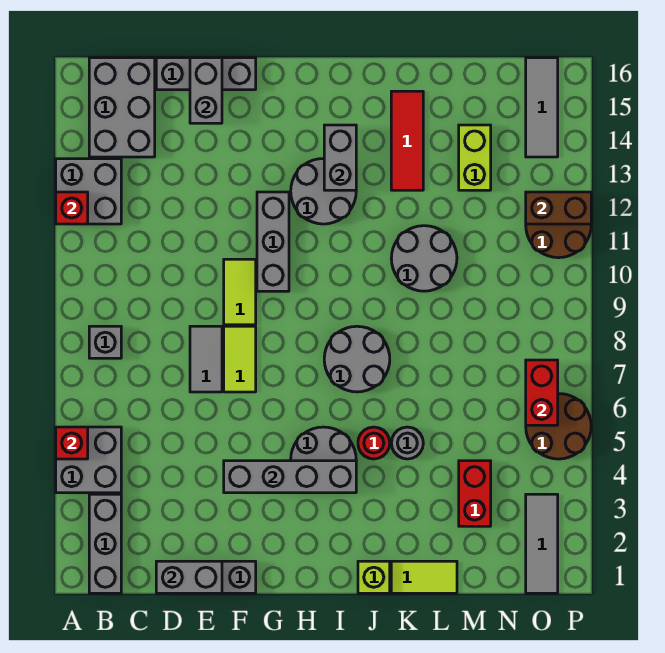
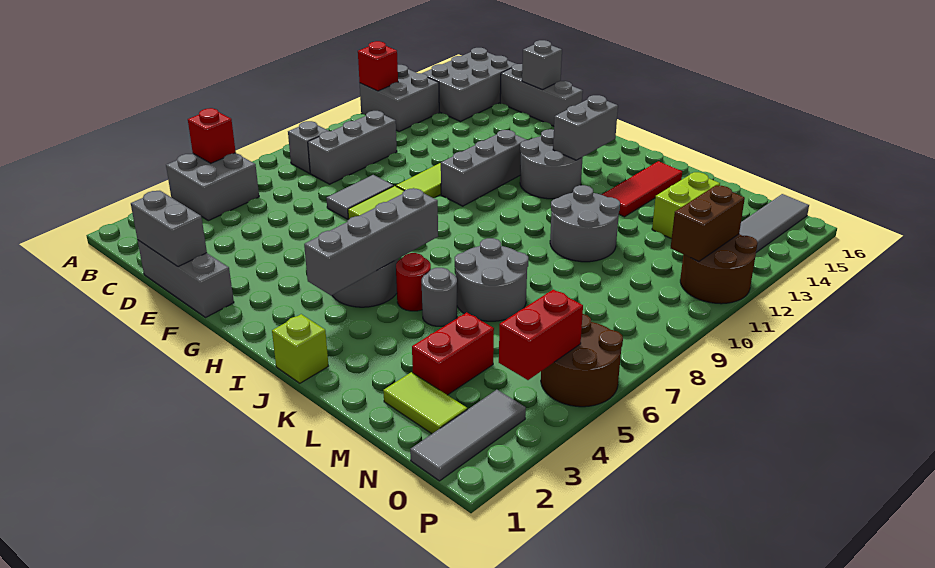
grey 1x3 brick [89,494,121,593] -> grey 1x3 brick moved to [308,111,397,184]
grey 1x2 brick [190,58,222,123] -> grey 1x1 brick [522,40,562,90]
grey 1x4 brick [224,461,356,493] -> grey 1x4 brick turned to [304,188,438,295]
grey 2x2 round brick [324,326,390,392] -> grey 2x2 round brick moved to [455,238,528,321]
lime 1x2 tile [391,561,457,593] -> lime 1x2 tile moved to [383,372,467,434]
red 1x2 brick [526,360,558,425] -> red 1x2 brick moved to [499,289,583,380]
brown 1x2 brick [526,192,591,224] -> brown 1x2 brick turned to [671,186,745,262]

